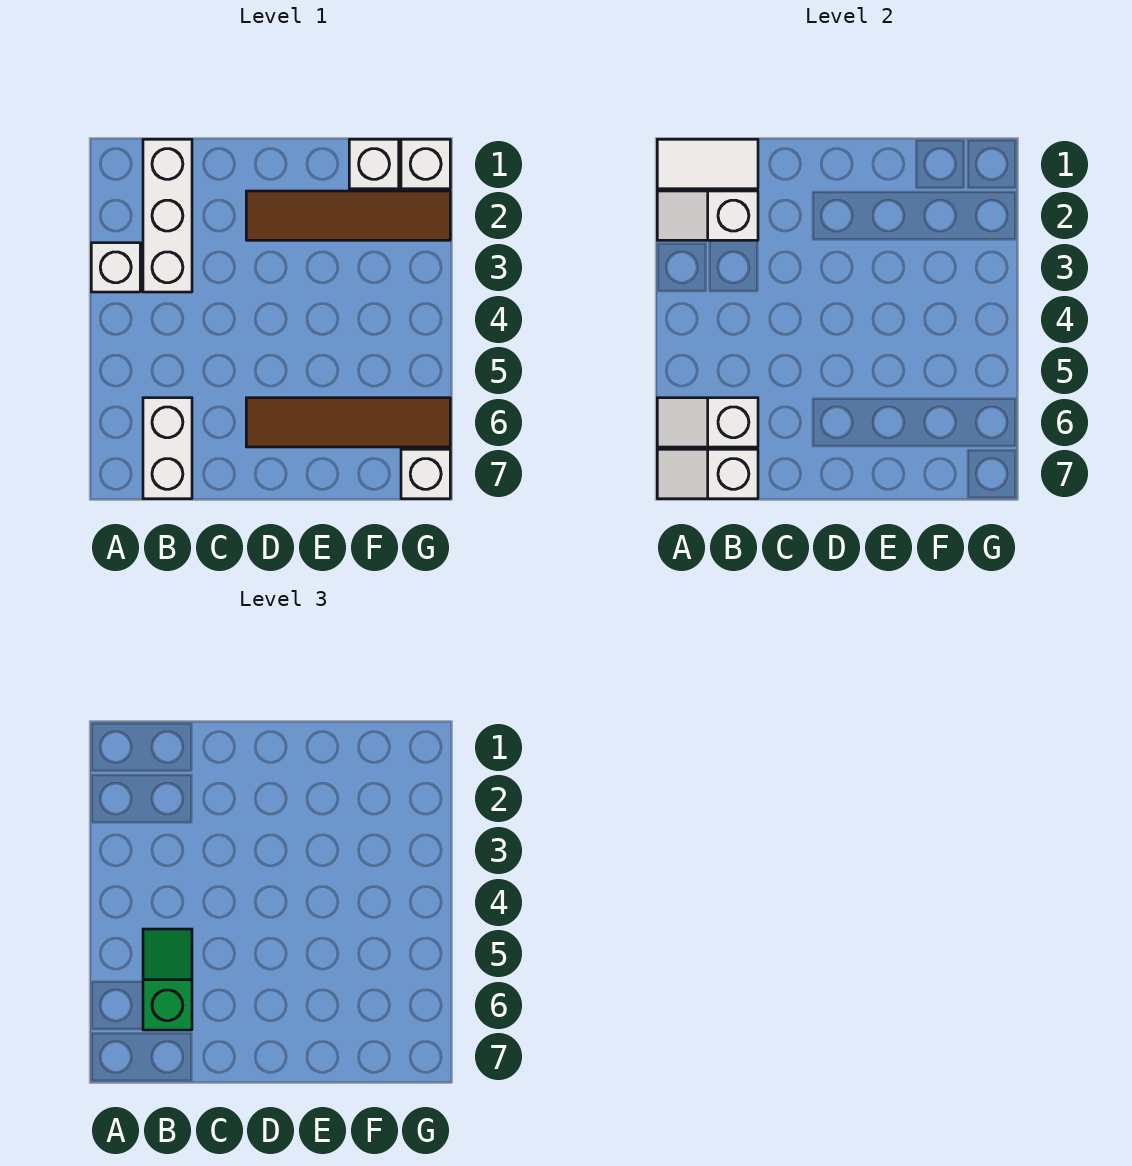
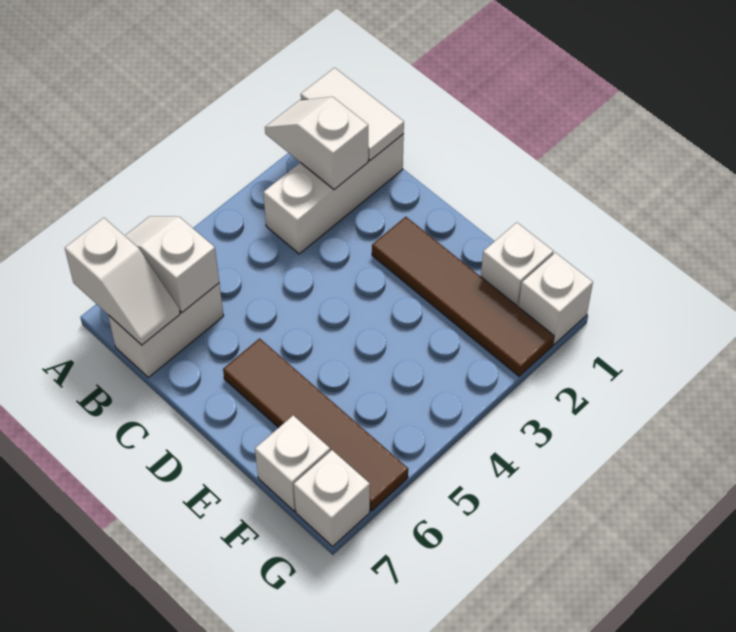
white 1x1 brick [91,243,140,292] -> white 1x1 brick moved to [255,415,330,511]
white 1x2 slope [657,449,758,499] -> white 1x2 slope turned to [65,218,180,345]
green 1x2 slope [143,929,192,1030] -> none

